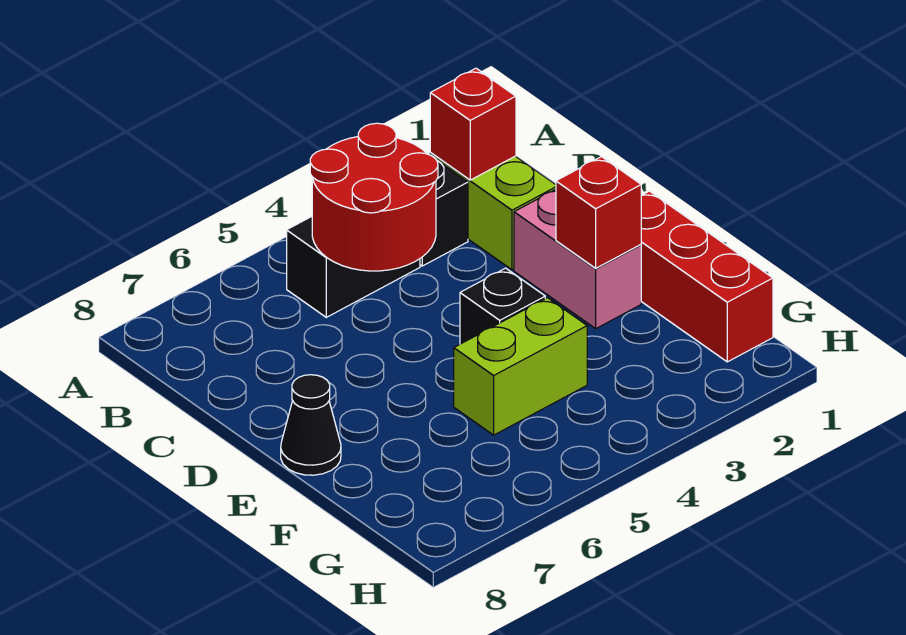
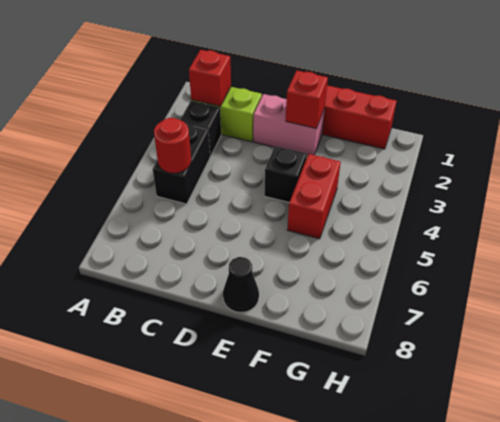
red 2x2 round brick [310,123,438,271] -> red 1x1 round brick [154,118,191,173]
lime 1x2 brick [454,298,587,435] -> red 1x2 brick [287,154,341,239]

